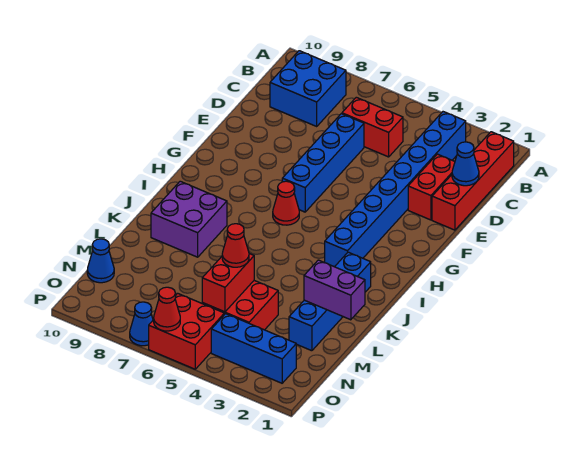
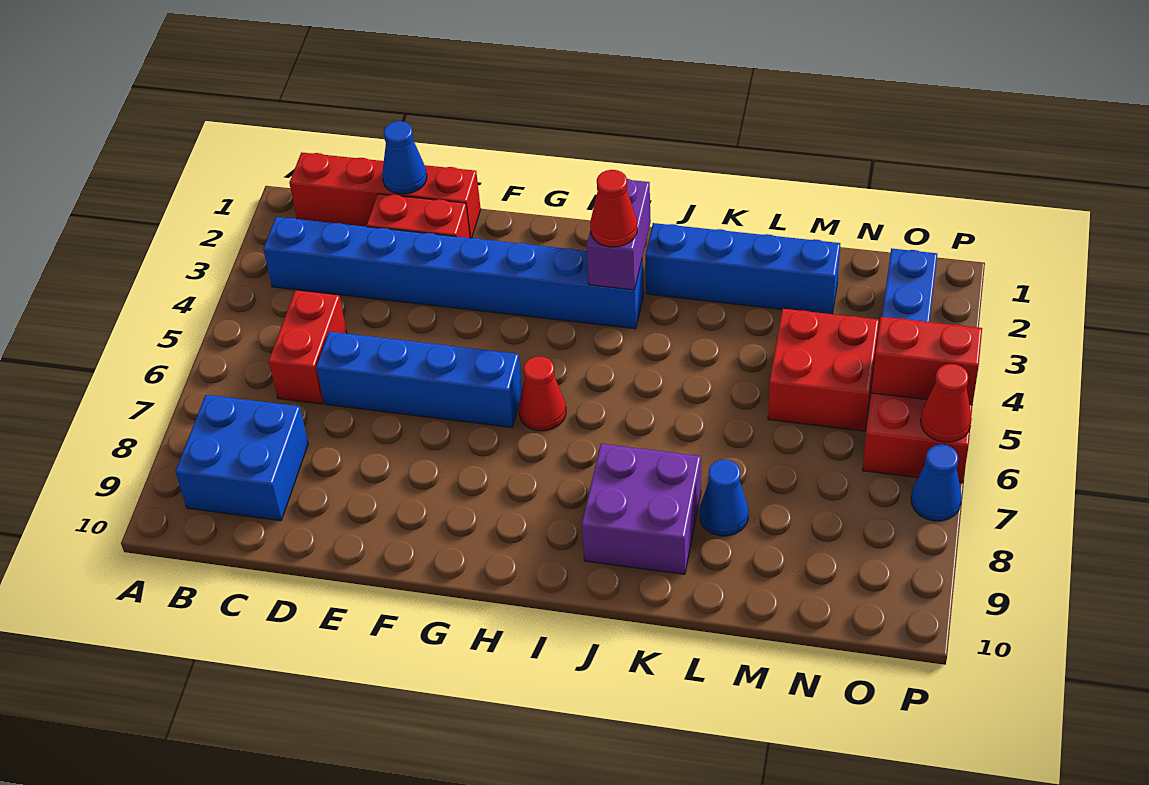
purple 1x2 brick [304,260,365,320] -> purple 1x2 brick moved to [587,179,651,290]
red 1x2 brick [202,254,254,312] -> red 1x2 brick moved to [872,317,982,405]
red 1x1 cone [222,224,249,267] -> red 1x1 cone moved to [590,170,637,247]
blue 1x1 cone [87,239,114,283] -> blue 1x1 cone moved to [700,460,748,536]

